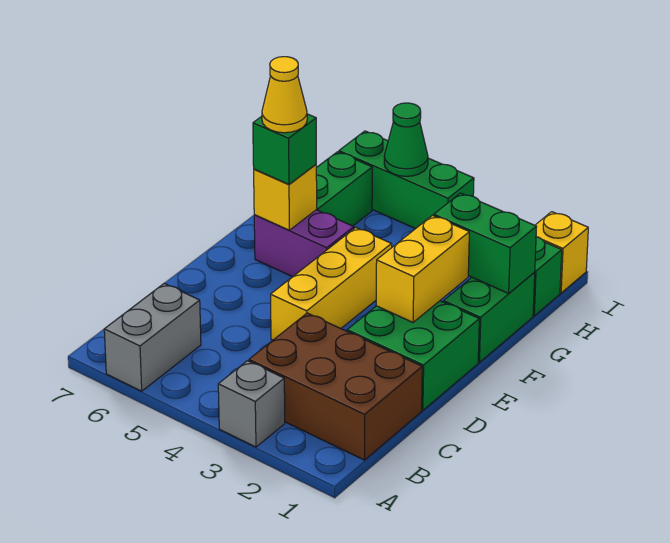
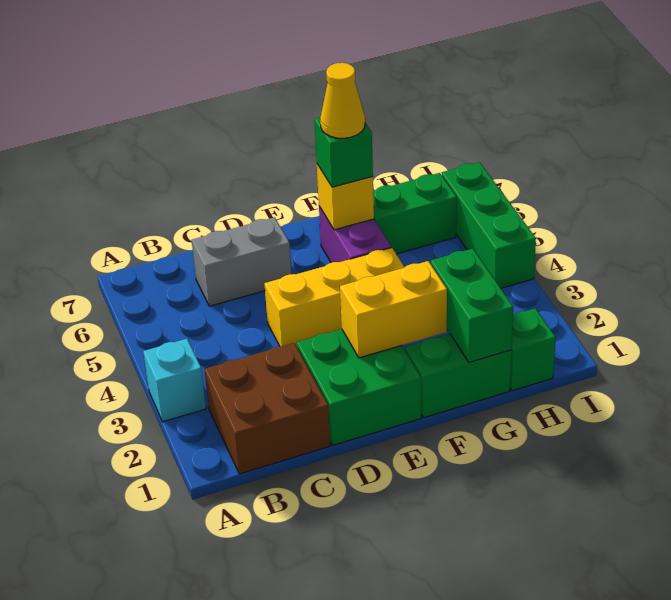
grey 1x1 brick [218,361,285,447] -> cyan 1x1 brick [143,339,206,422]
grey 1x2 brick [104,283,201,391] -> grey 1x2 brick moved to [192,217,292,306]
brown 2x3 brick [249,313,422,460] -> brown 2x2 brick [204,343,330,474]
yellow 1x1 brick [535,212,588,293] -> none
green 1x1 cone [384,103,428,176] -> none

